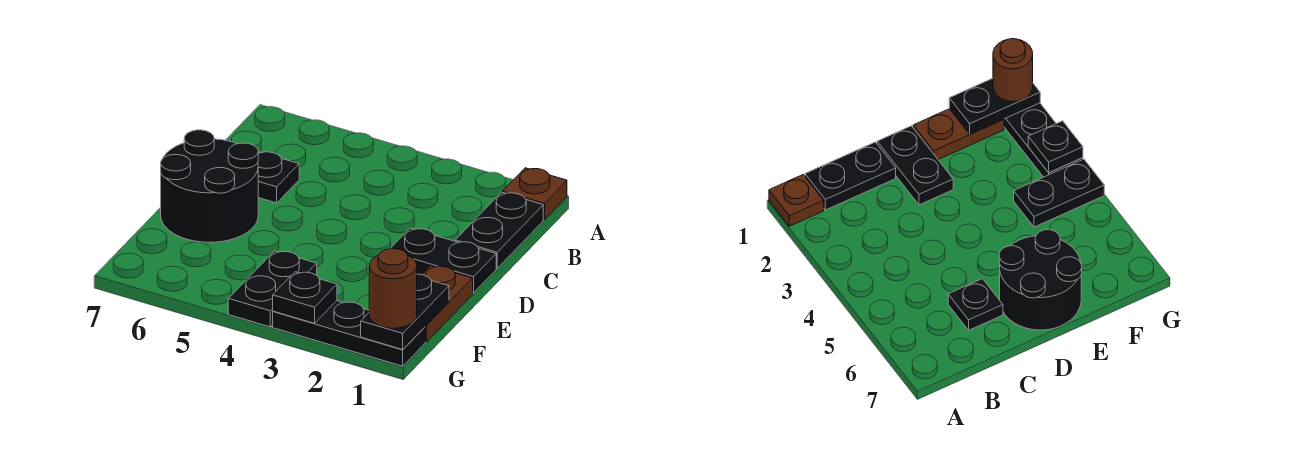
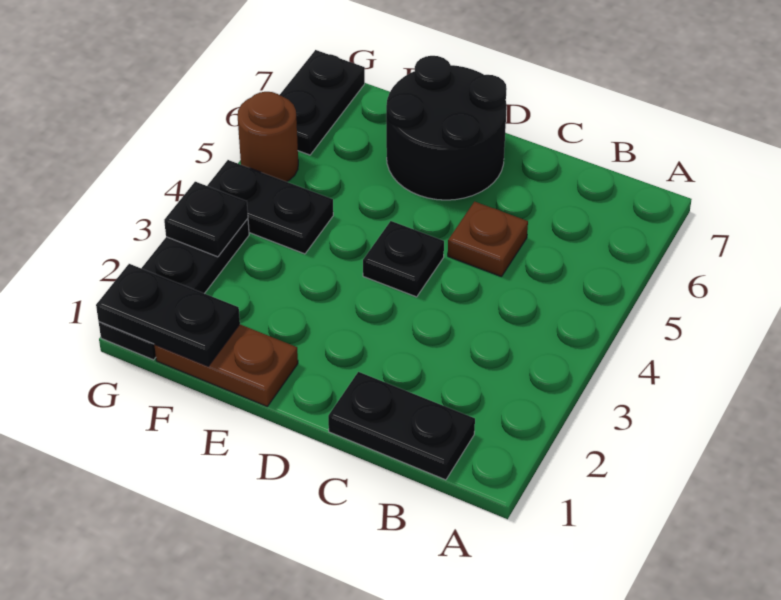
brown 1x1 plate [503,168,567,220] -> brown 1x1 plate moved to [448,202,528,277]
black 1x1 plate [258,152,299,203] -> black 1x1 plate moved to [363,221,444,297]
black 1x2 plate [390,228,496,293] -> black 1x2 plate moved to [280,50,365,155]
brown 1x1 round brick [369,249,417,328] -> brown 1x1 round brick moved to [238,92,298,182]

